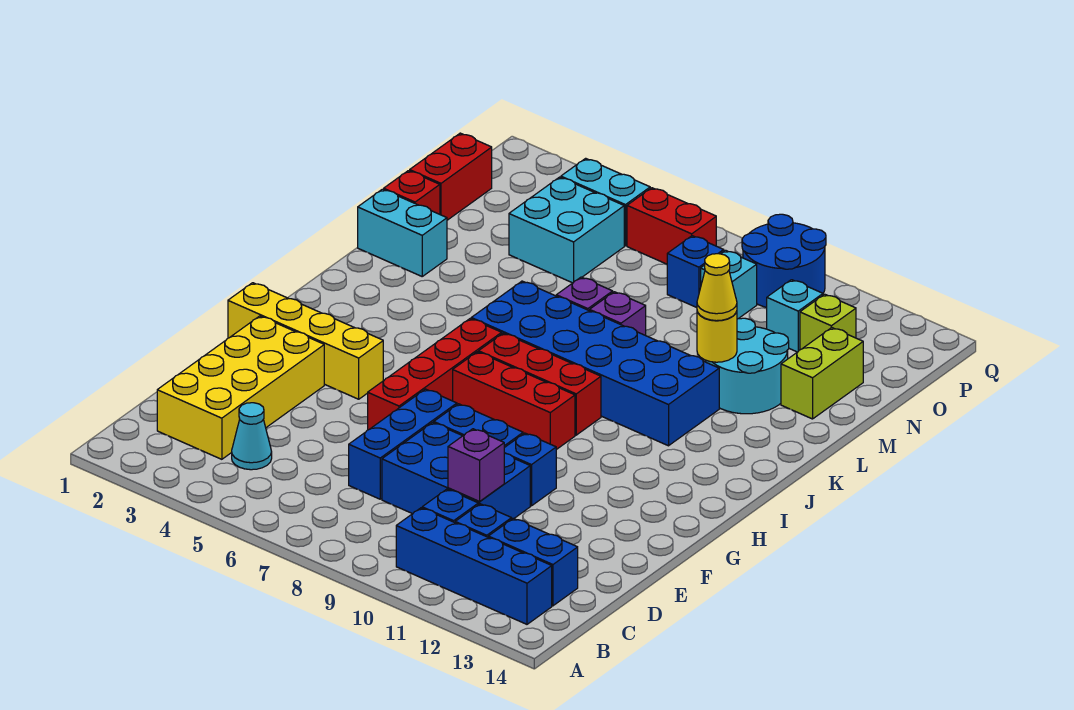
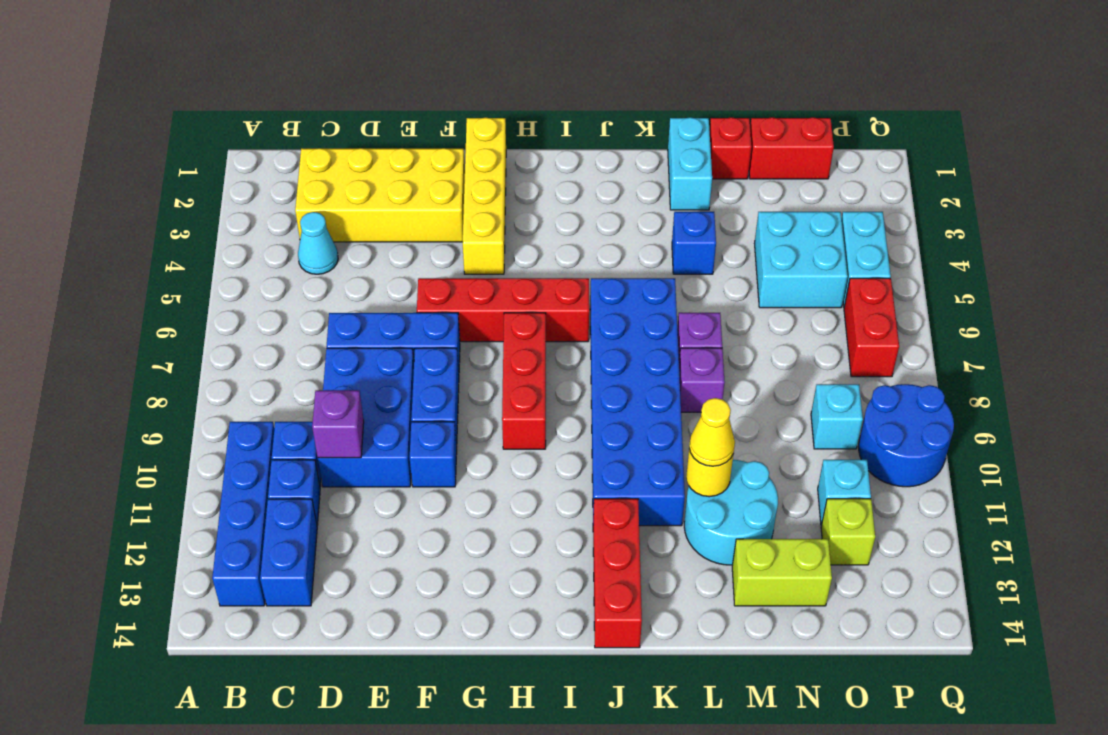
red 1x3 brick [479,333,601,435] -> red 1x3 brick moved to [593,499,642,648]
blue 1x1 brick [667,236,724,308] -> blue 1x1 brick moved to [672,212,716,274]

